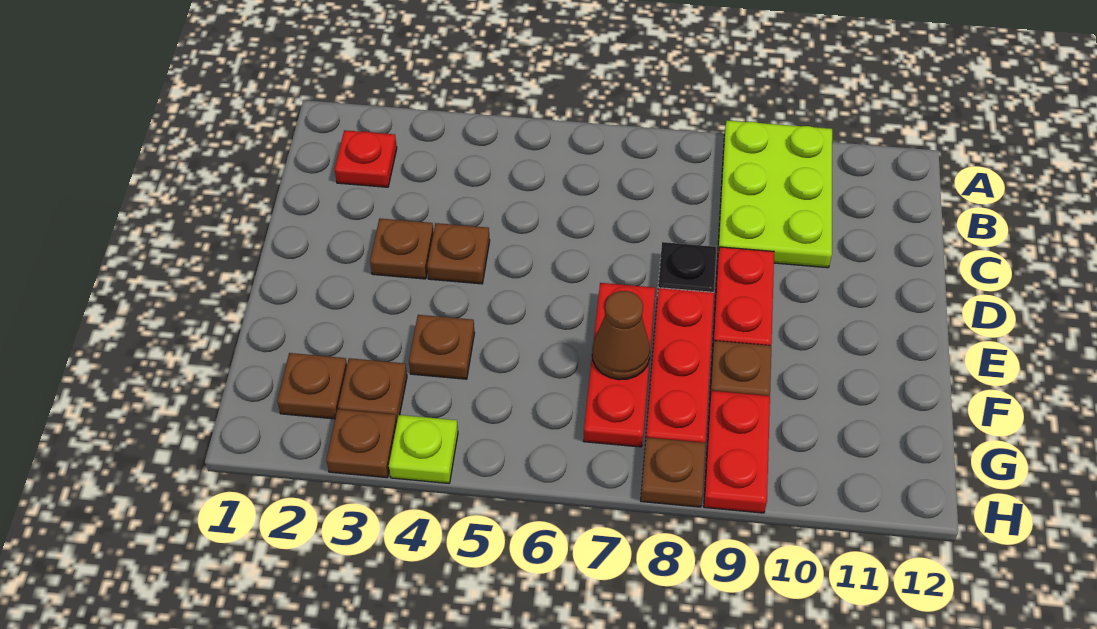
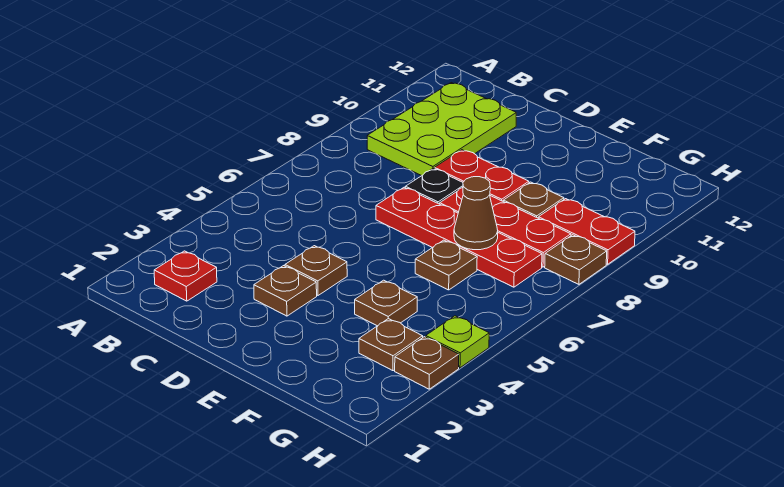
lime 2x3 plate [718,120,832,268] -> lime 2x3 plate turned to [367,83,516,176]
red 1x3 plate [584,283,655,447] -> red 1x4 plate [376,187,542,287]
brown 1x1 plate [277,353,347,419] -> brown 1x1 plate moved to [415,240,477,290]

